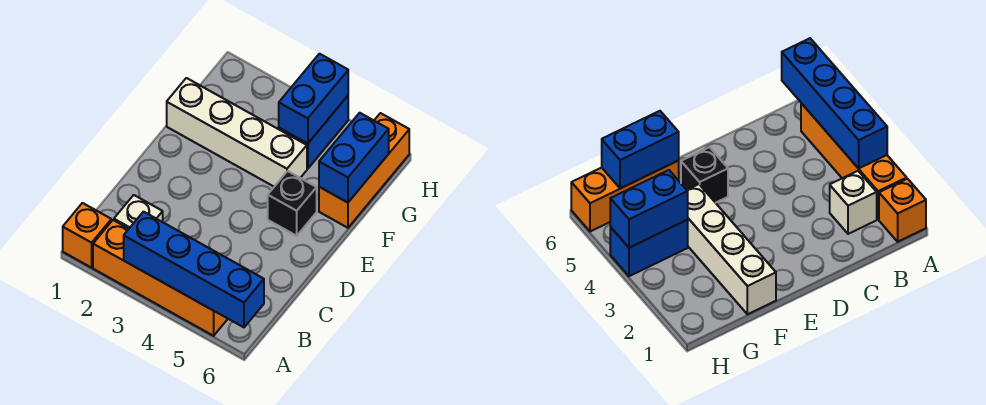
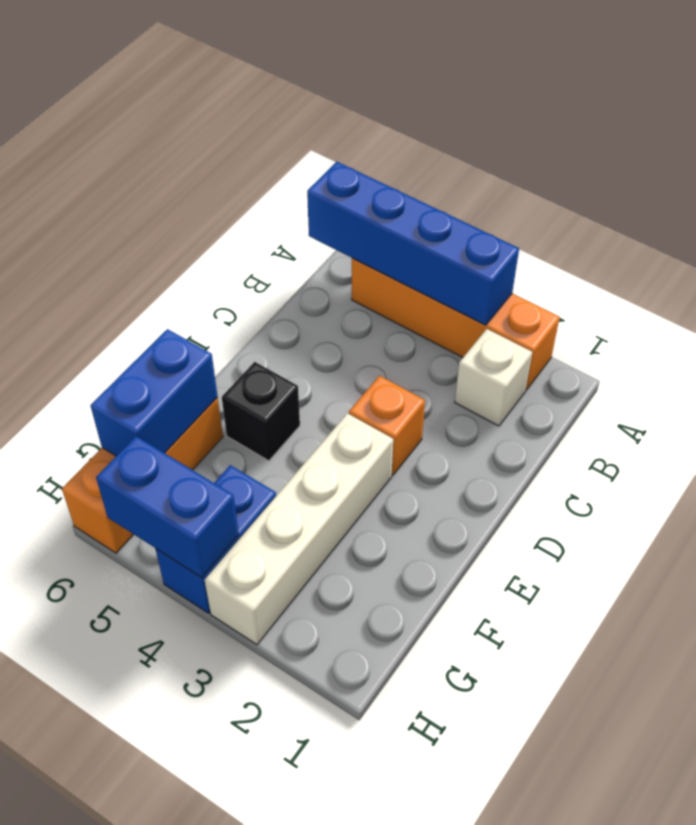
orange 1x1 brick [63,203,111,268] -> orange 1x1 brick moved to [349,376,425,475]
white 1x4 brick [167,78,307,187] -> white 1x4 brick turned to [205,413,393,645]
blue 1x2 brick [279,54,348,144] -> blue 1x2 brick turned to [96,436,239,578]

